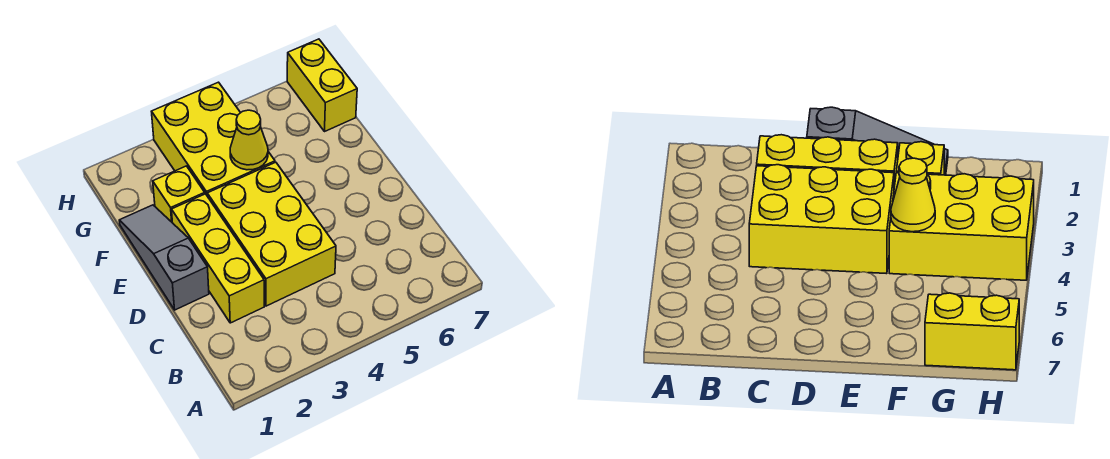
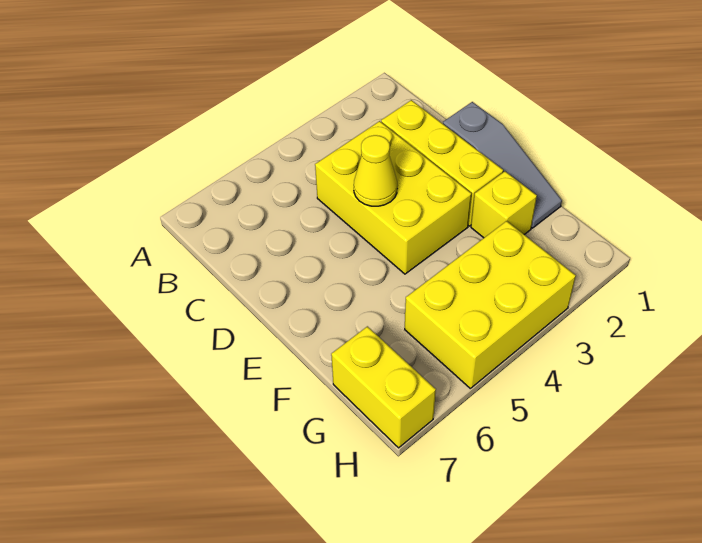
yellow 2x3 brick [151,82,275,195] -> yellow 2x3 brick turned to [405,221,576,388]
yellow 1x1 cone [230,110,268,170] -> yellow 1x1 cone moved to [354,135,397,206]

